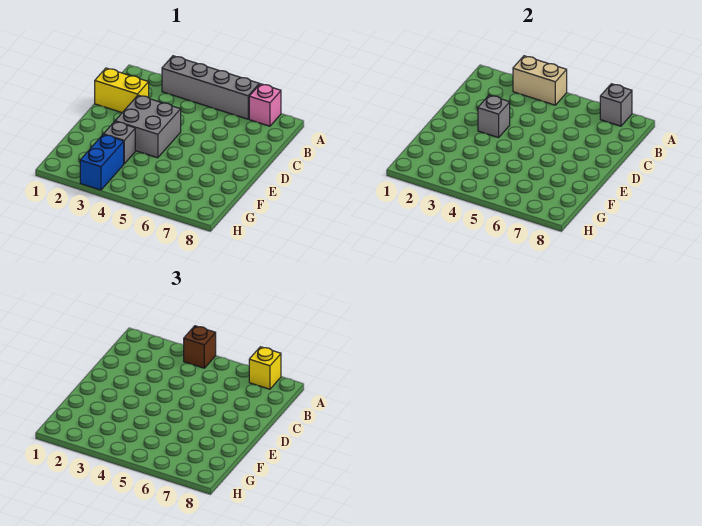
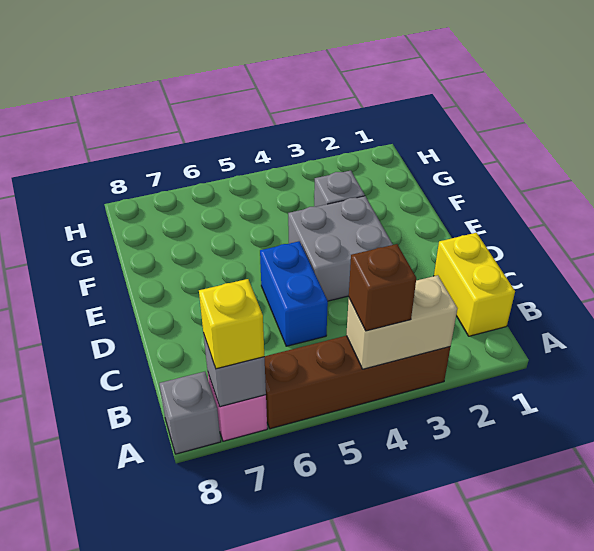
grey 1x4 brick [162,56,259,119] -> brown 1x4 brick [264,336,450,429]
yellow 1x2 brick [95,68,149,113] -> yellow 1x2 brick turned to [434,233,515,336]
grey 1x1 brick [478,95,510,138] -> grey 1x1 brick moved to [159,372,221,454]
blue 1x2 brick [80,134,124,190] -> blue 1x2 brick moved to [260,241,328,346]

